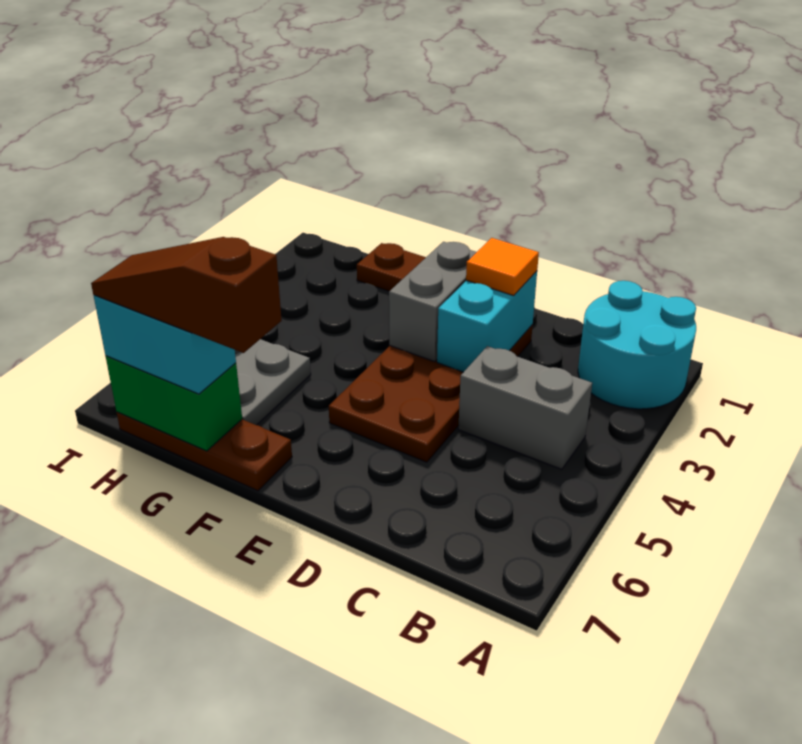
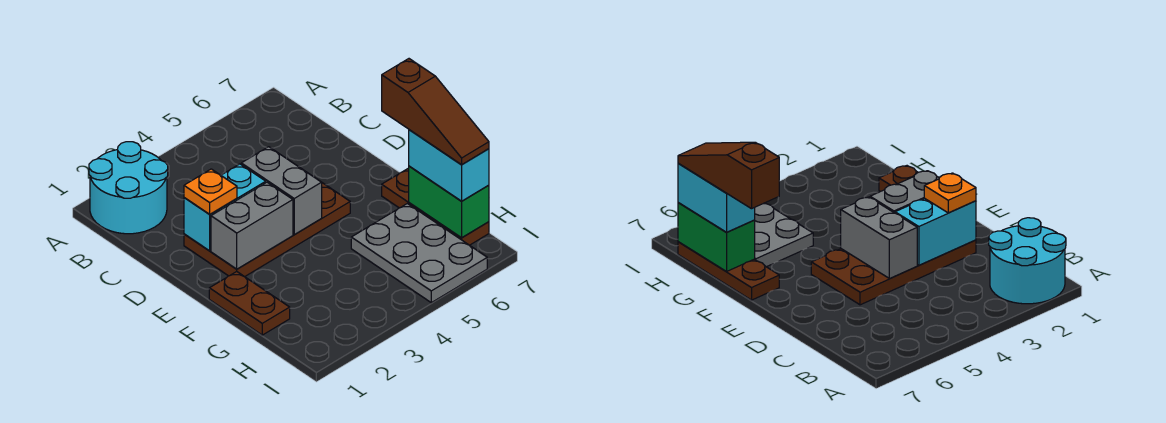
grey 1x2 brick [458,346,592,469] -> grey 1x2 brick moved to [241,147,322,235]
orange 1x1 tile [466,238,539,296] -> orange 1x1 plate [184,169,237,214]

